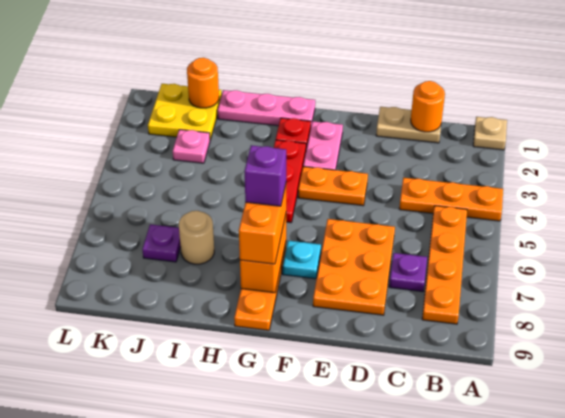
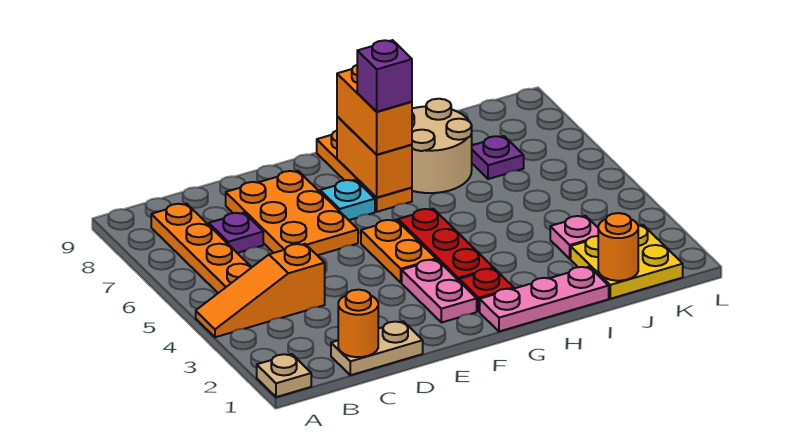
orange 1x3 plate [399,178,503,221] -> orange 1x3 slope [196,244,325,337]
orange 1x2 plate [298,167,368,206] -> orange 1x2 plate turned to [361,220,436,283]
tan 1x1 round brick [179,211,214,264] -> tan 2x2 round brick [412,99,472,193]

